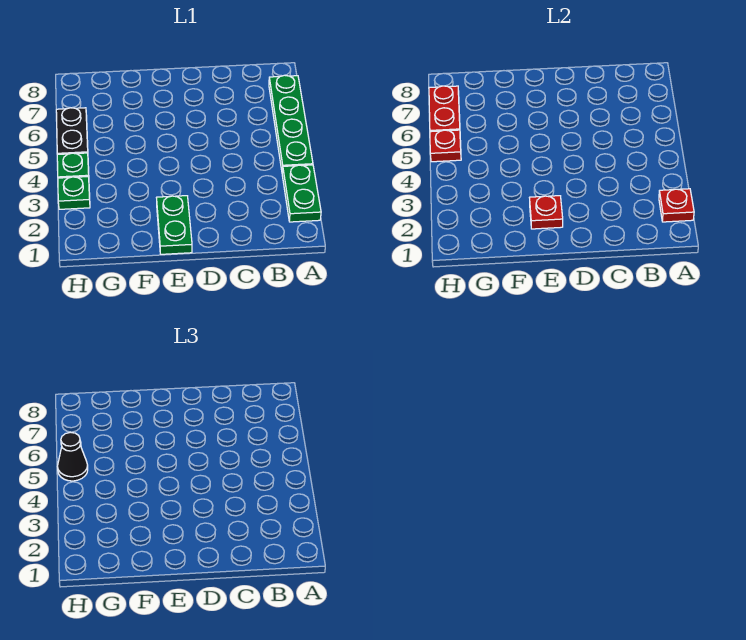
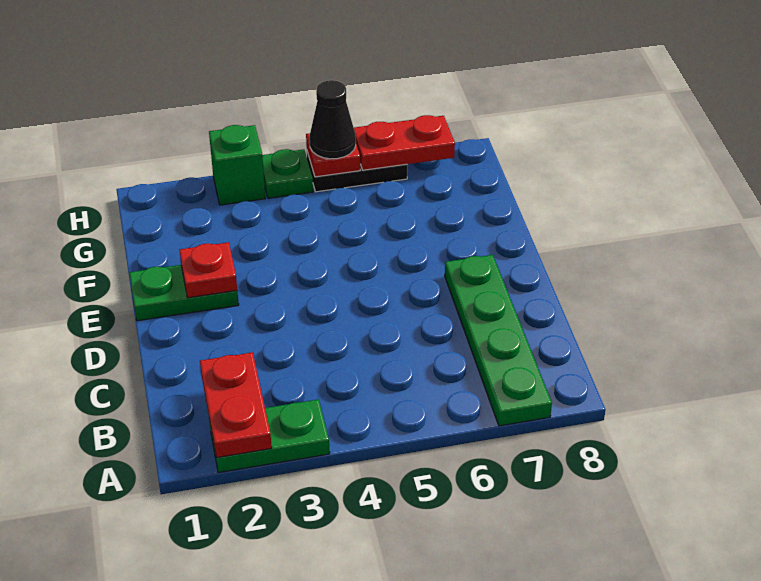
red 1x1 plate [659,189,694,222] -> red 1x2 plate [200,352,272,458]
green 1x4 plate [269,75,313,171] -> green 1x4 plate turned to [445,255,552,426]
green 1x1 plate [58,177,90,209] -> green 1x1 brick [209,125,265,205]

